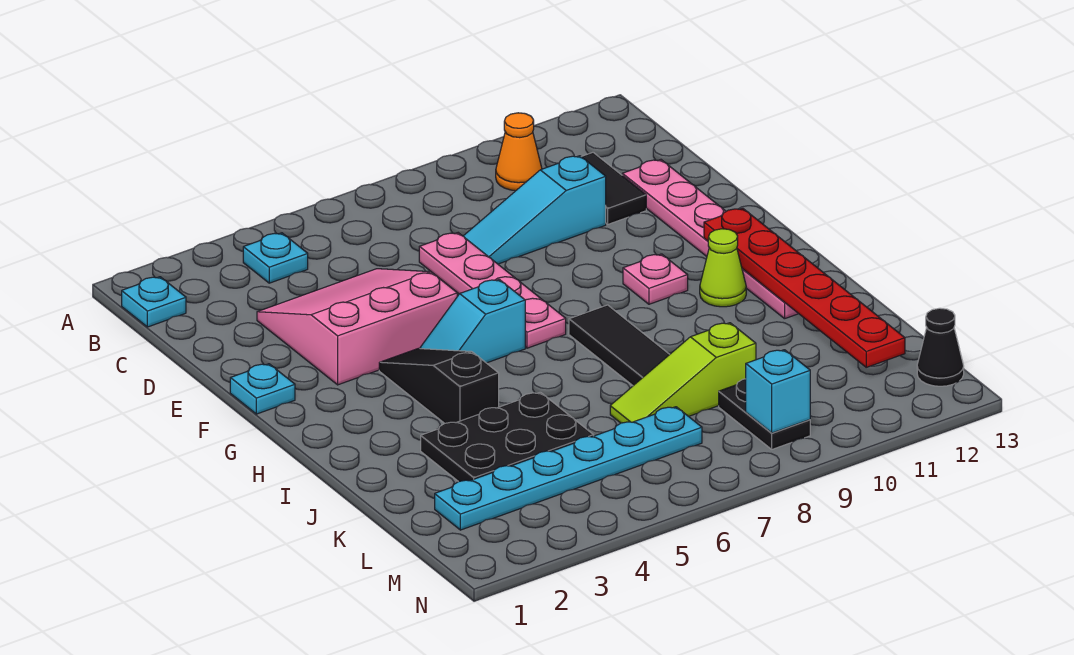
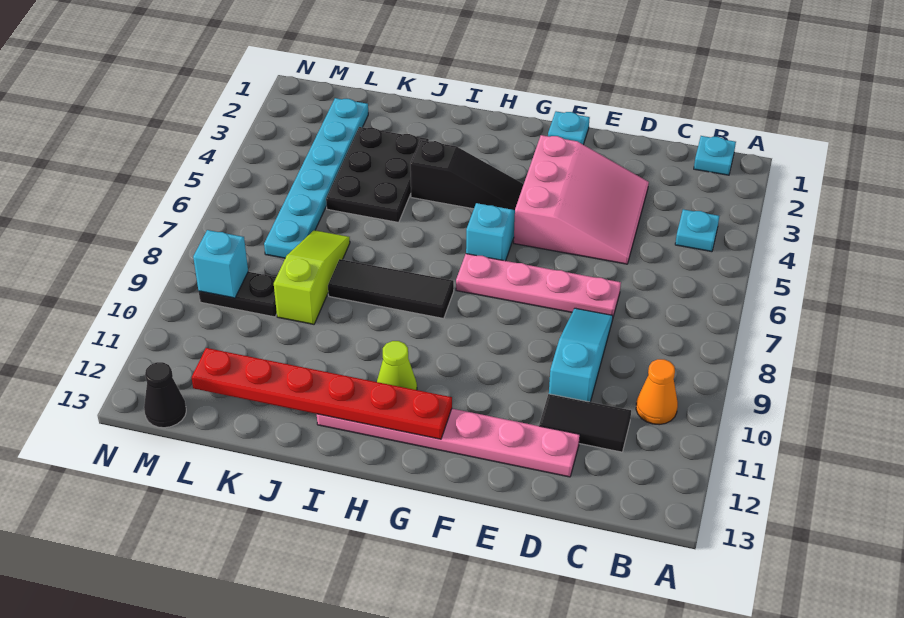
pink 1x1 plate [623,254,688,304] -> none

